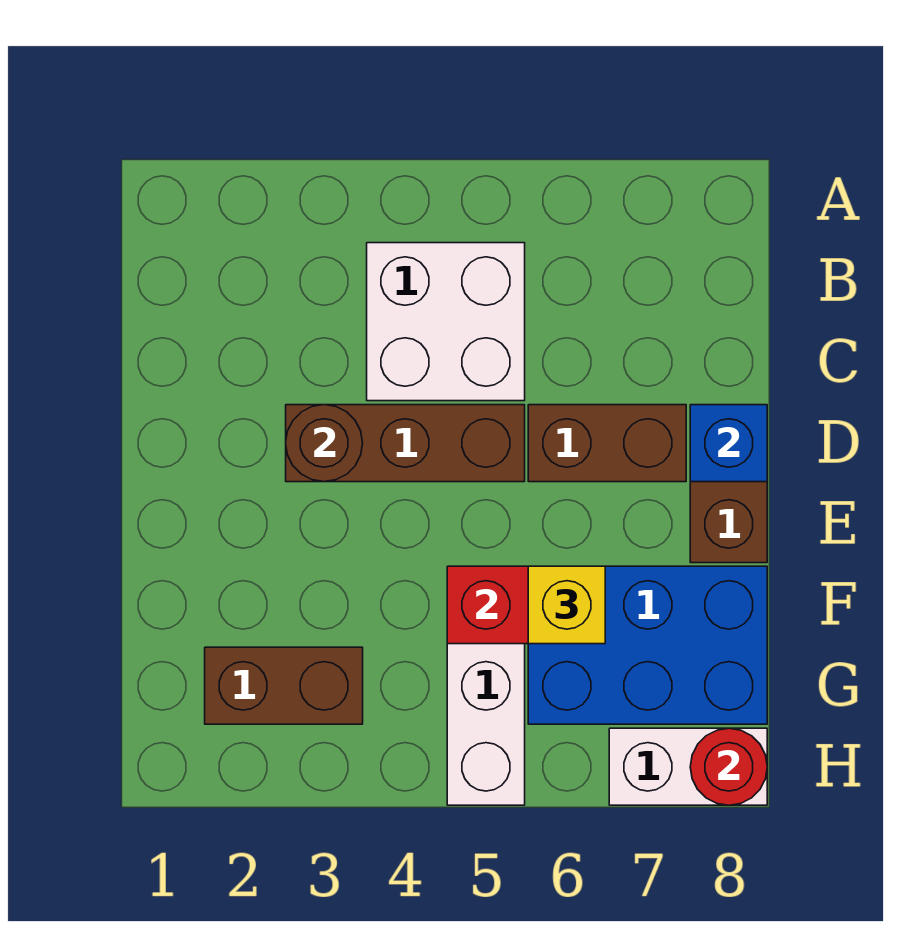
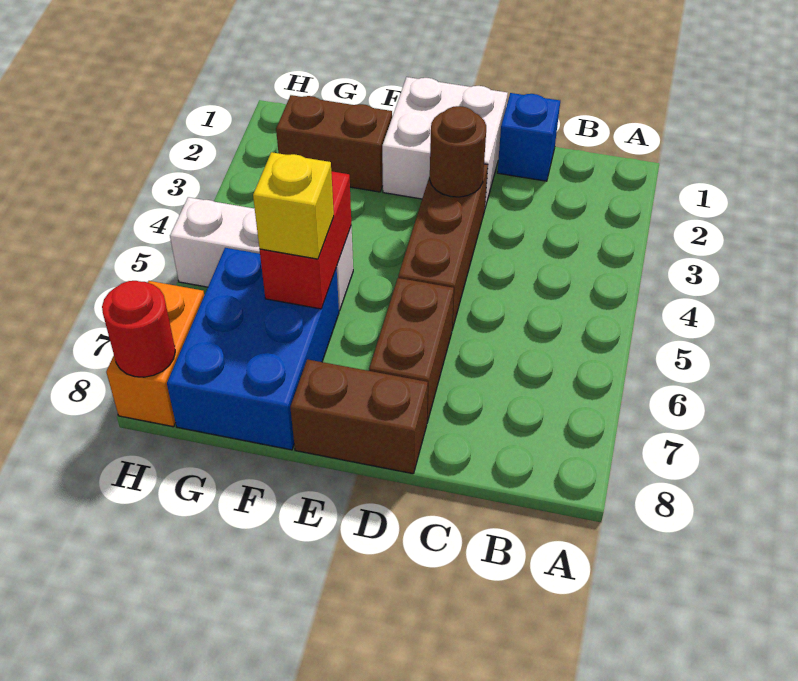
white 2x2 brick [367,243,525,401] -> white 2x2 brick moved to [382,77,508,208]
blue 1x1 brick [690,405,767,482] -> blue 1x1 brick moved to [497,93,560,181]
brown 1x2 brick [205,647,363,724] -> brown 1x2 brick turned to [276,95,392,192]
white 1x2 brick [609,728,767,805] -> orange 1x2 brick [106,281,204,427]

